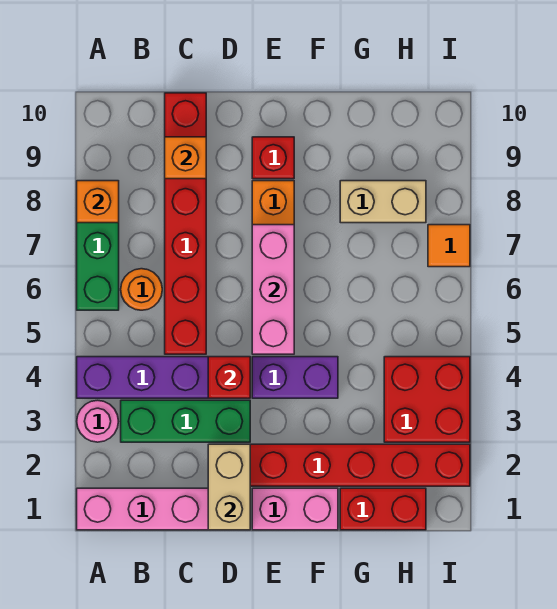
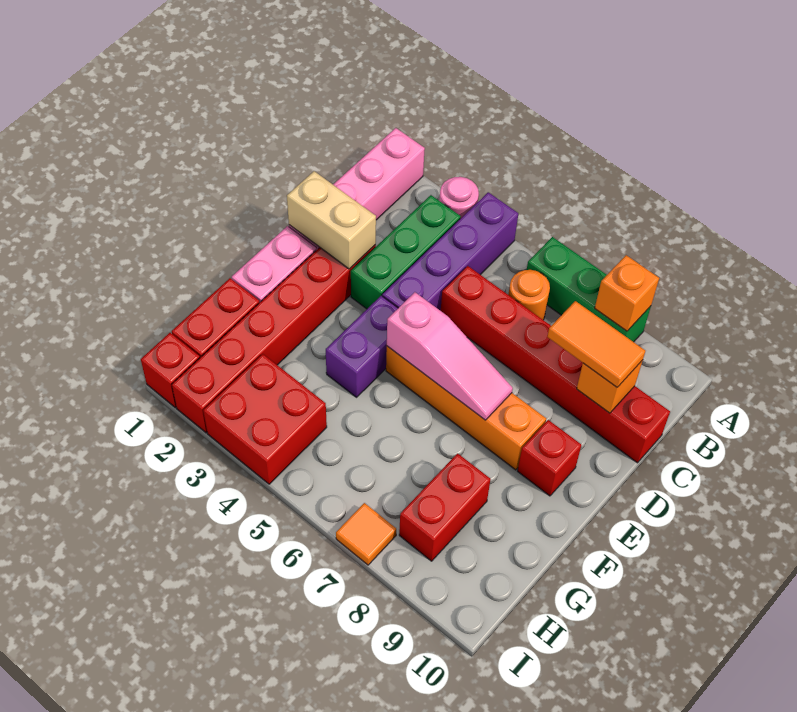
none -> orange 1x2 tile [547,301,645,387]
red 1x1 brick [208,357,250,398] -> red 1x1 brick moved to [141,333,200,407]
pink 1x3 brick [252,225,294,354] -> pink 1x3 slope [387,292,513,420]
tan 1x2 brick [340,181,426,223] -> red 1x2 brick [399,453,491,561]

